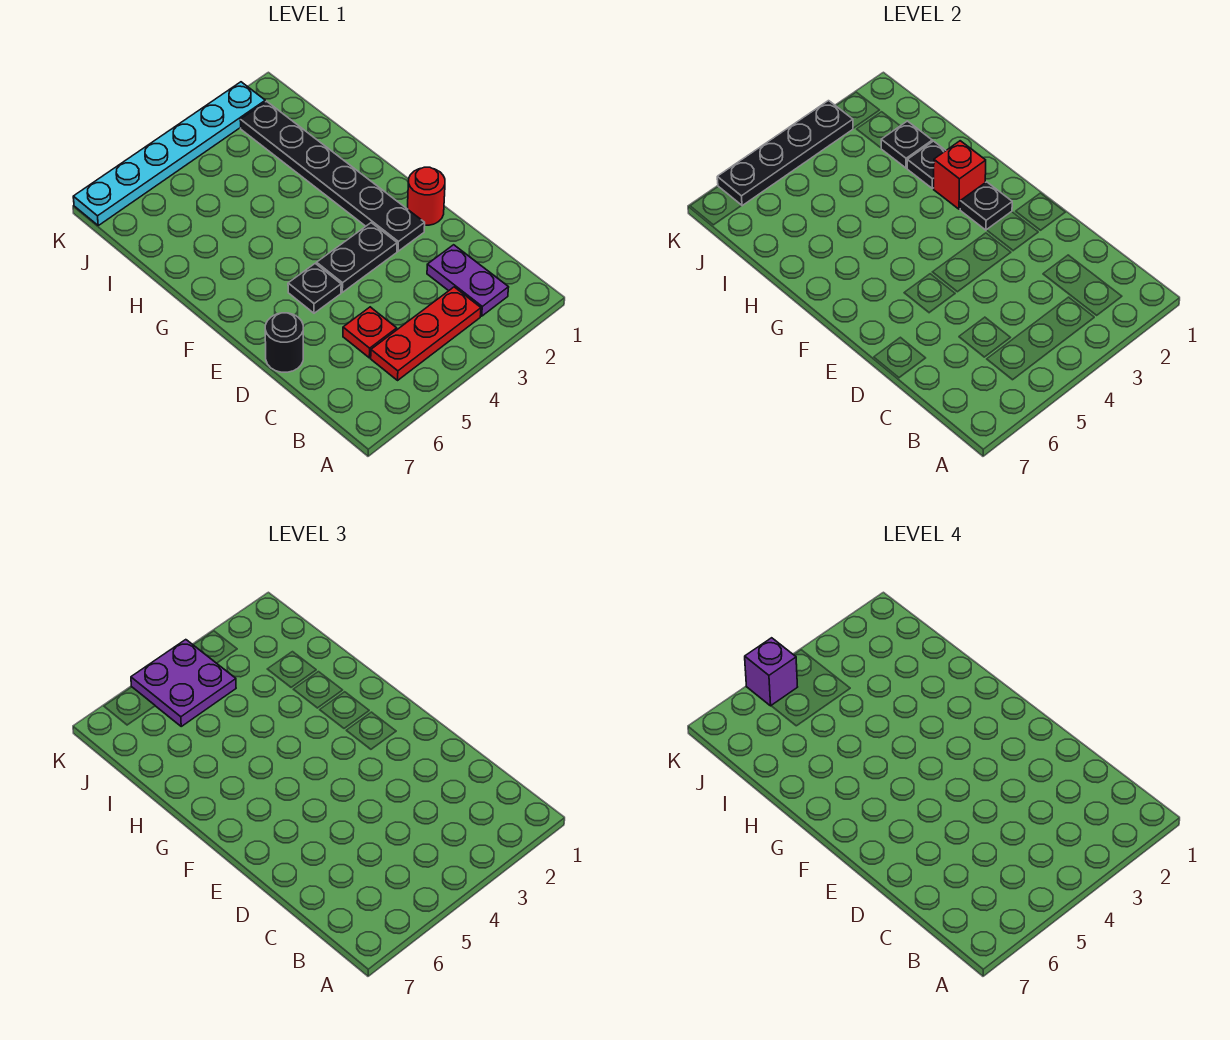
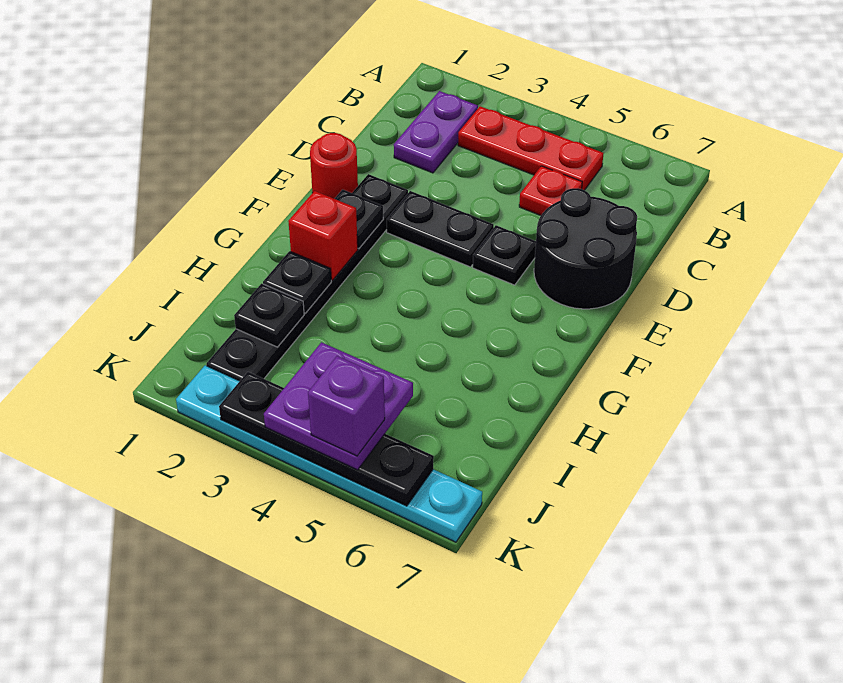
black 1x1 round brick [265,313,303,372] -> black 2x2 round brick [534,188,637,309]

